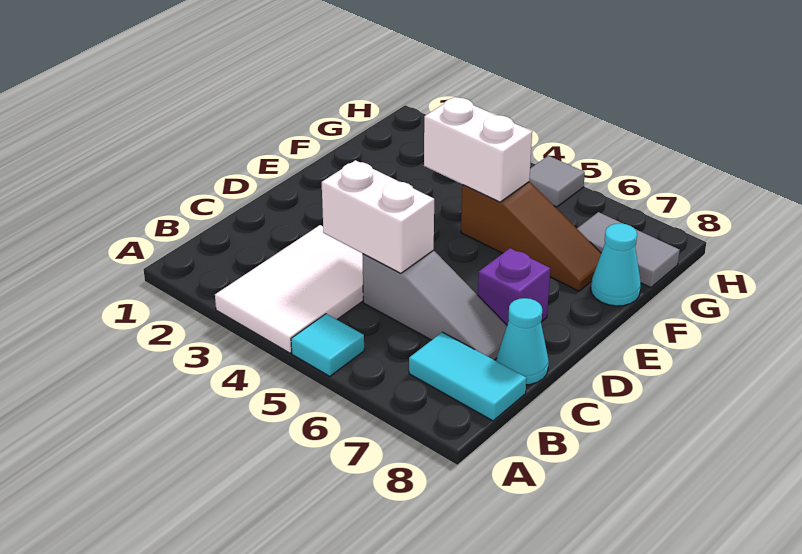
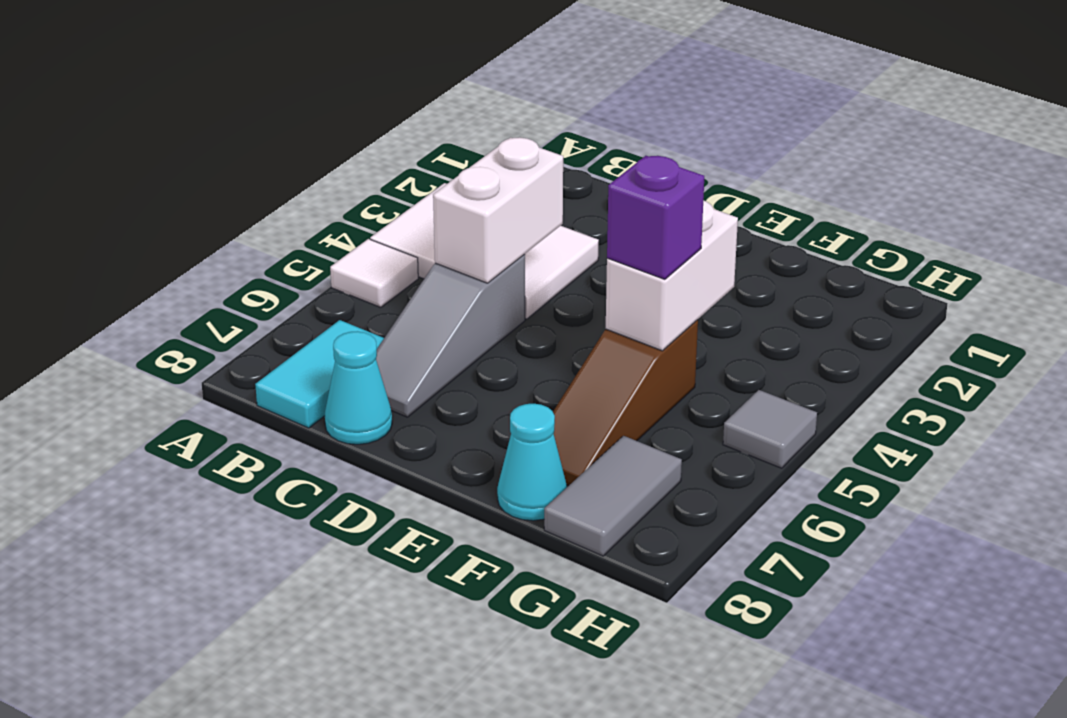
cyan 1x1 tile [291,314,364,376] -> white 1x1 tile [330,239,418,307]
purple 1x1 brick [478,248,550,325] -> purple 1x1 brick moved to [607,156,704,279]

